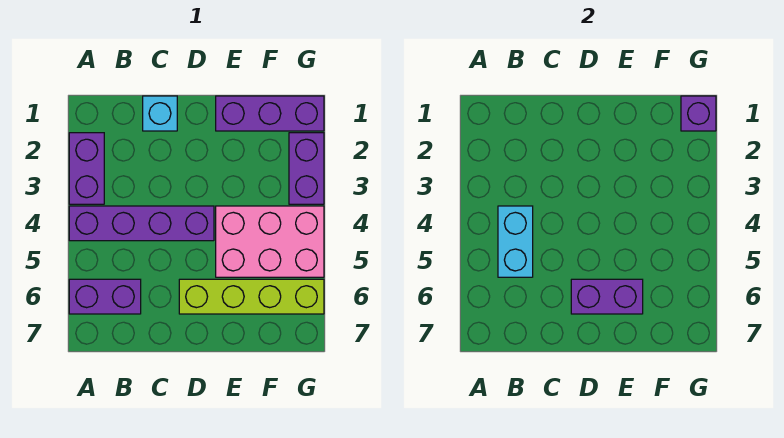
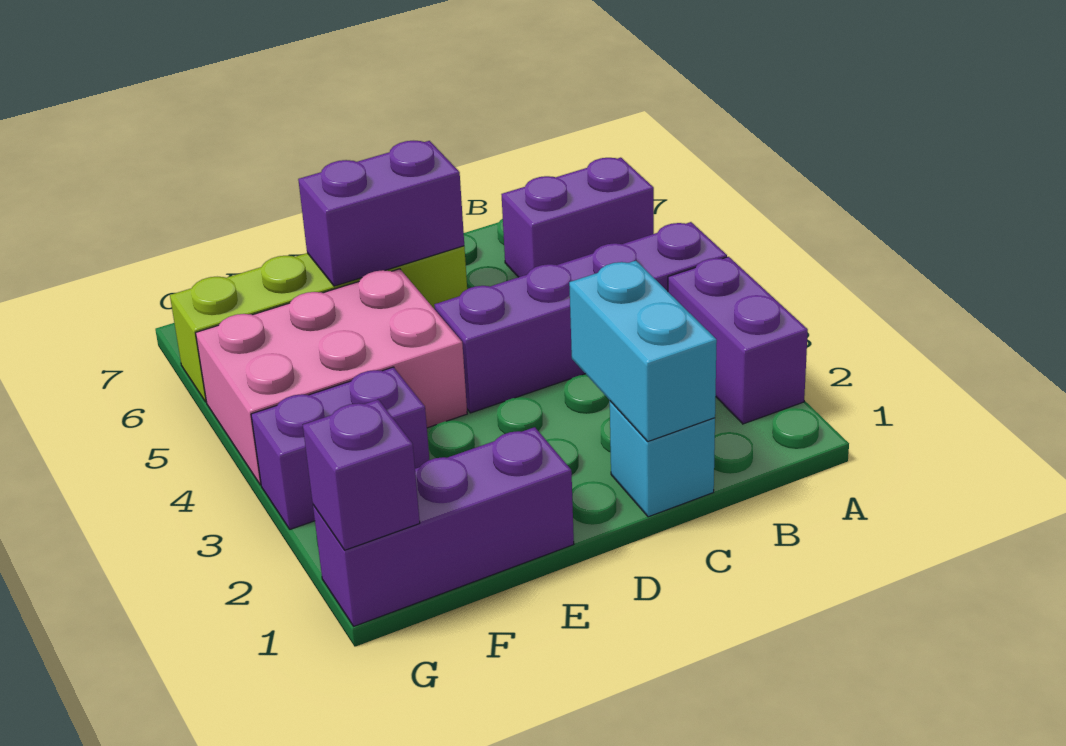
cyan 1x2 brick [498,206,533,277] -> cyan 1x2 brick moved to [569,261,717,442]
purple 1x2 brick [289,133,324,204] -> purple 1x2 brick turned to [251,367,429,529]

